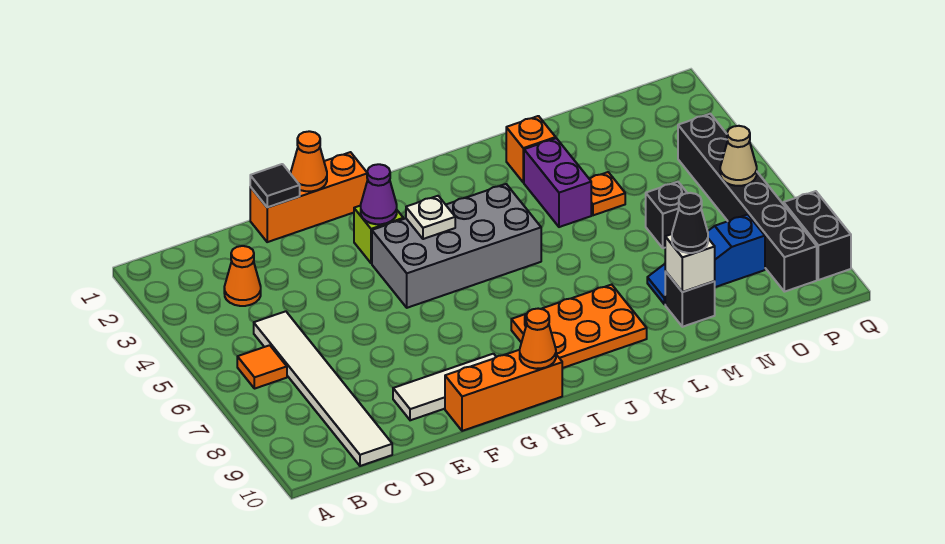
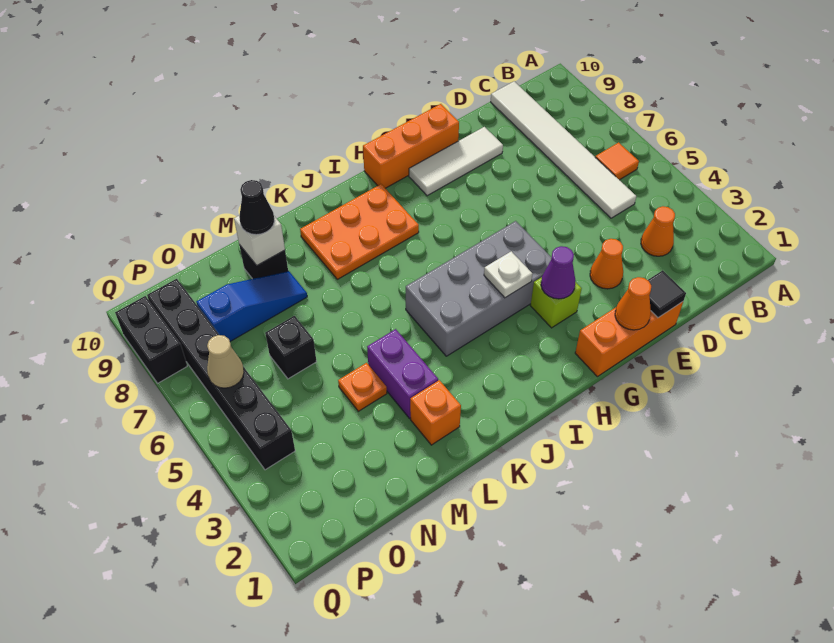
orange 1x1 cone [520,309,556,369] -> orange 1x1 cone moved to [590,239,623,289]

